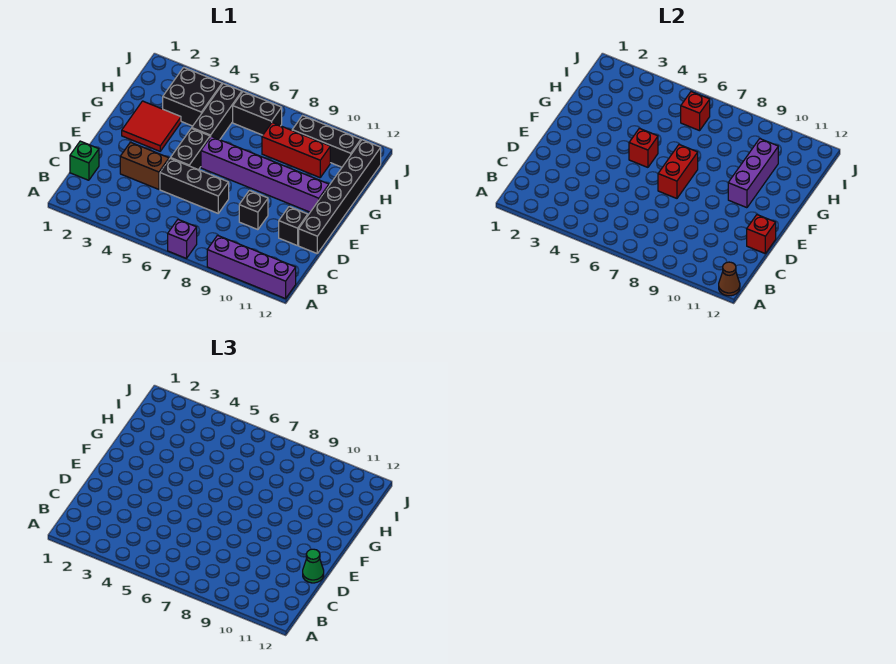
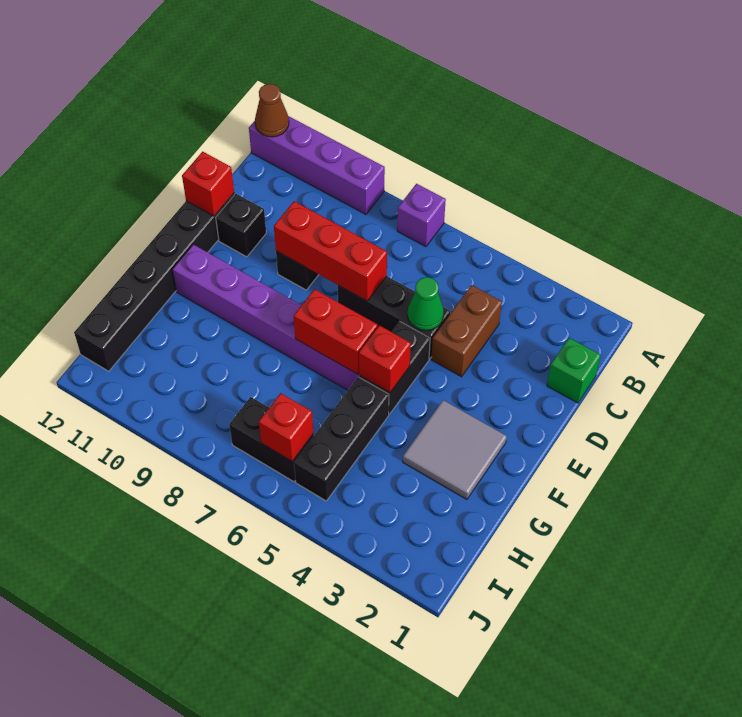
brown 1x2 brick [120,142,169,189] -> brown 1x2 brick turned to [431,285,502,377]
green 1x1 cone [303,549,324,583] -> green 1x1 cone moved to [408,277,444,331]
red 1x2 brick [658,145,698,198] -> red 1x2 brick turned to [294,289,378,374]
red 2x2 tile [122,101,181,151] -> grey 2x2 tile [403,400,507,499]
purple 1x3 brick [728,139,778,208] -> none
black 2x2 brick [163,67,222,126] -> none
red 1x3 brick [262,123,330,178] -> red 1x3 brick moved to [274,201,387,301]
black 1x3 brick [292,116,361,167] -> none

